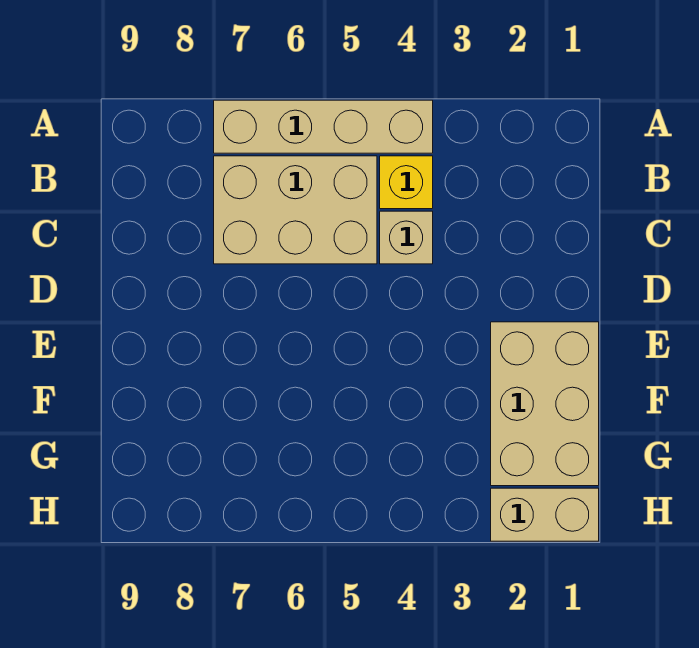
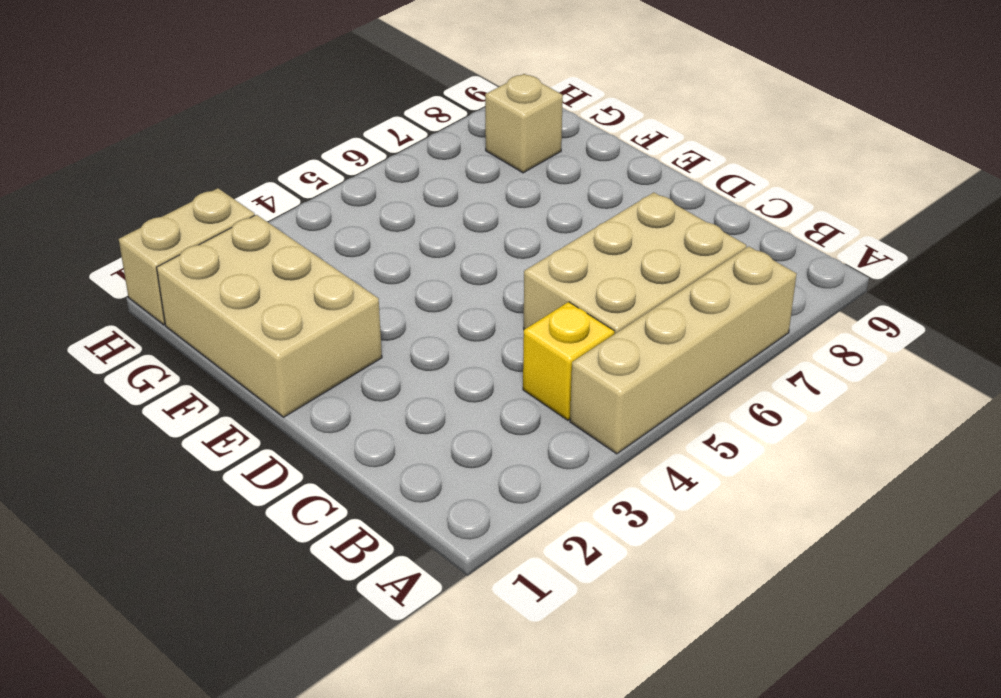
tan 1x1 brick [380,211,433,264] -> tan 1x1 brick moved to [485,74,563,173]

